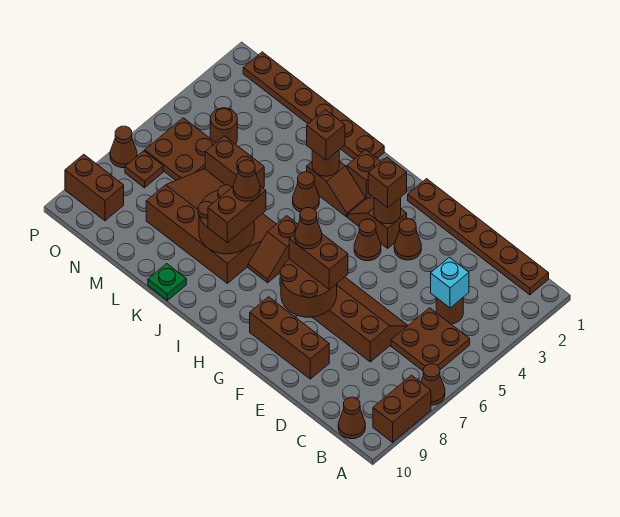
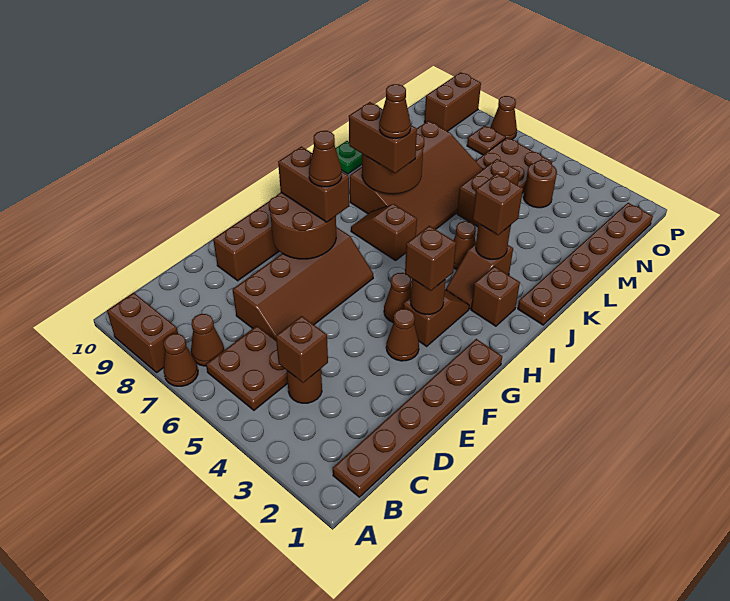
brown 1x1 cone [338,397,365,439] -> brown 1x1 cone moved to [191,314,224,366]
cyan 1x1 brick [431,257,469,308] -> brown 1x1 brick [276,316,328,383]
brown 1x2 brick [289,234,348,290] -> brown 1x2 brick turned to [278,146,349,222]

